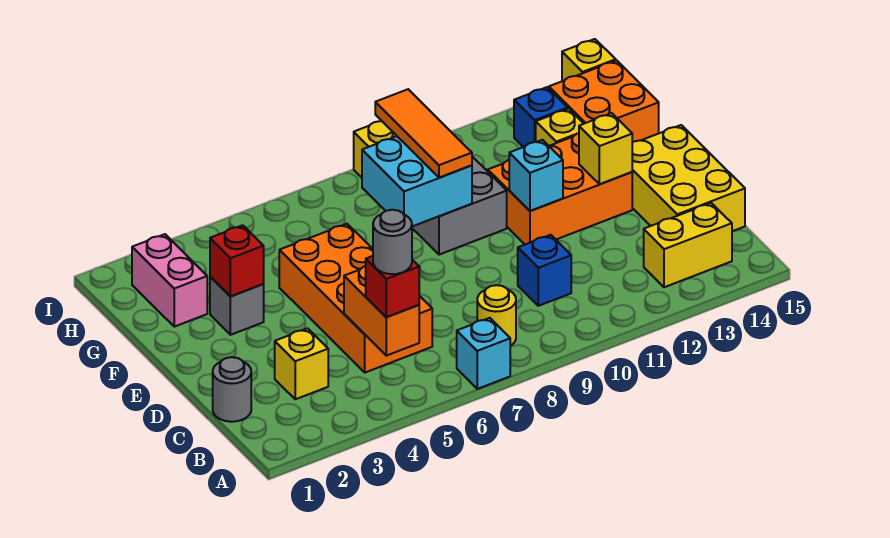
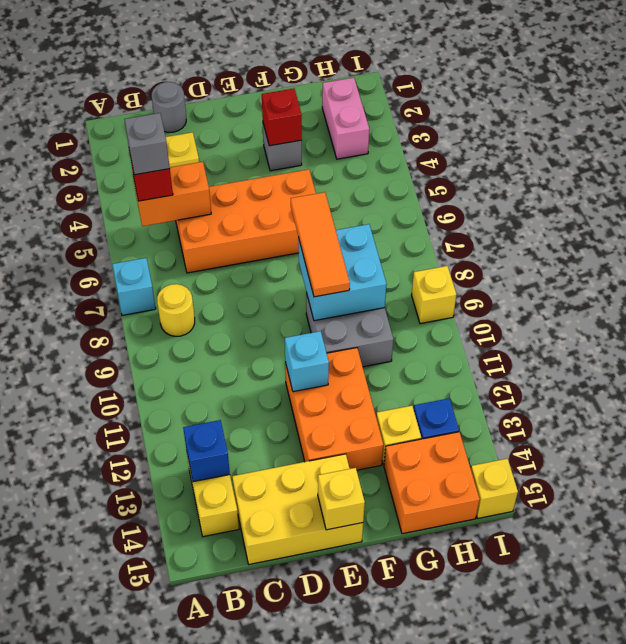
grey 1x1 round brick [373,210,412,274] -> grey 1x1 brick [124,113,170,175]
blue 1x1 brick [518,235,571,306] -> blue 1x1 brick moved to [183,420,230,482]
yellow 1x1 brick [579,113,632,184] -> yellow 1x1 brick moved to [318,468,365,530]
orange 1x3 tile [375,89,472,178] -> orange 1x3 tile turned to [291,192,350,297]
pink 1x2 brick [132,234,207,327] -> pink 1x2 brick turned to [322,78,369,159]

